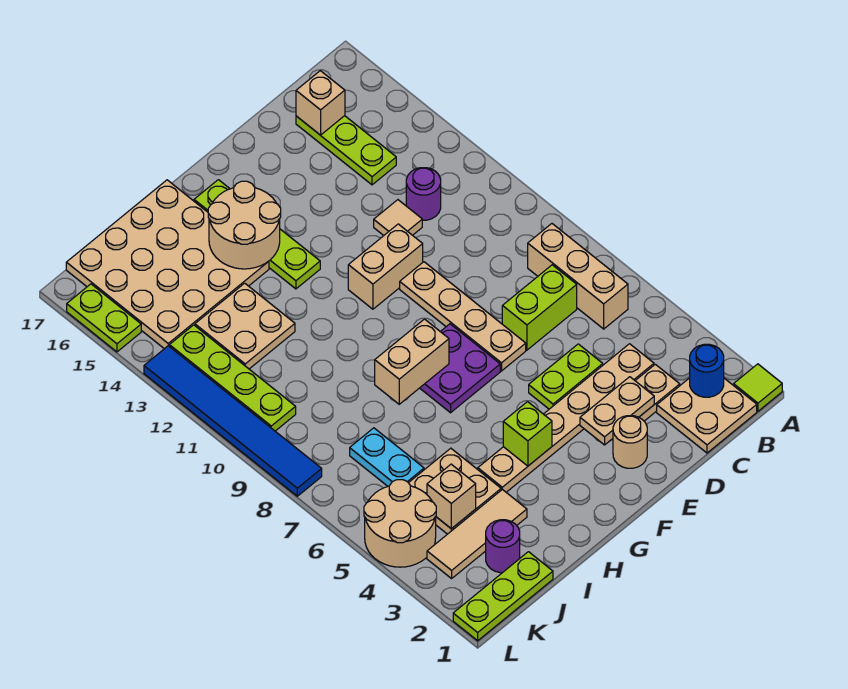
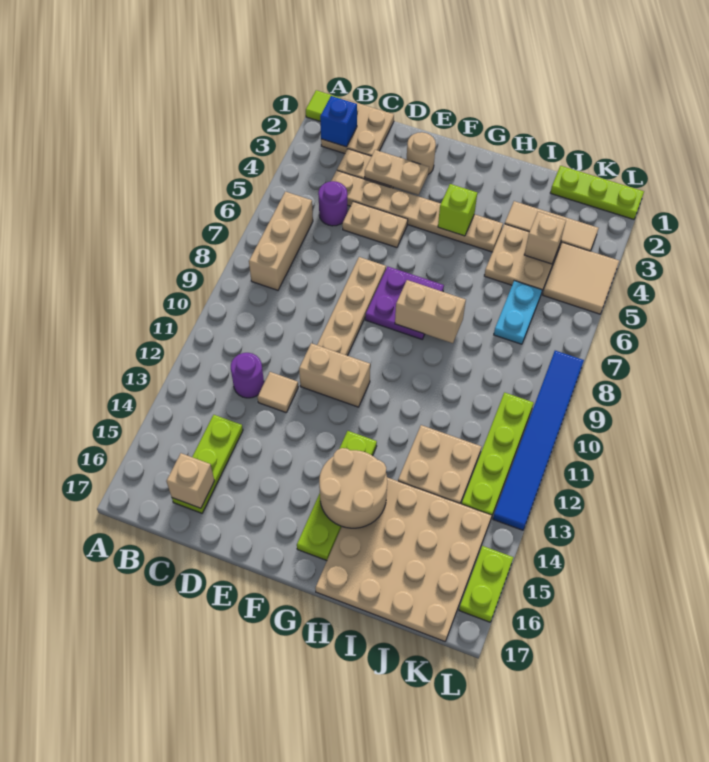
blue 1x1 round brick [690,344,724,397] -> blue 1x1 brick [320,96,357,147]
lime 1x2 brick [502,265,577,350] -> none
lime 1x2 plate [529,344,603,409] -> tan 1x2 plate [342,202,408,248]
purple 1x1 round brick [486,520,520,573] -> purple 1x1 round brick moved to [318,181,347,226]
tan 2x2 round brick [364,480,436,567] -> tan 2x2 tile [543,242,619,314]

